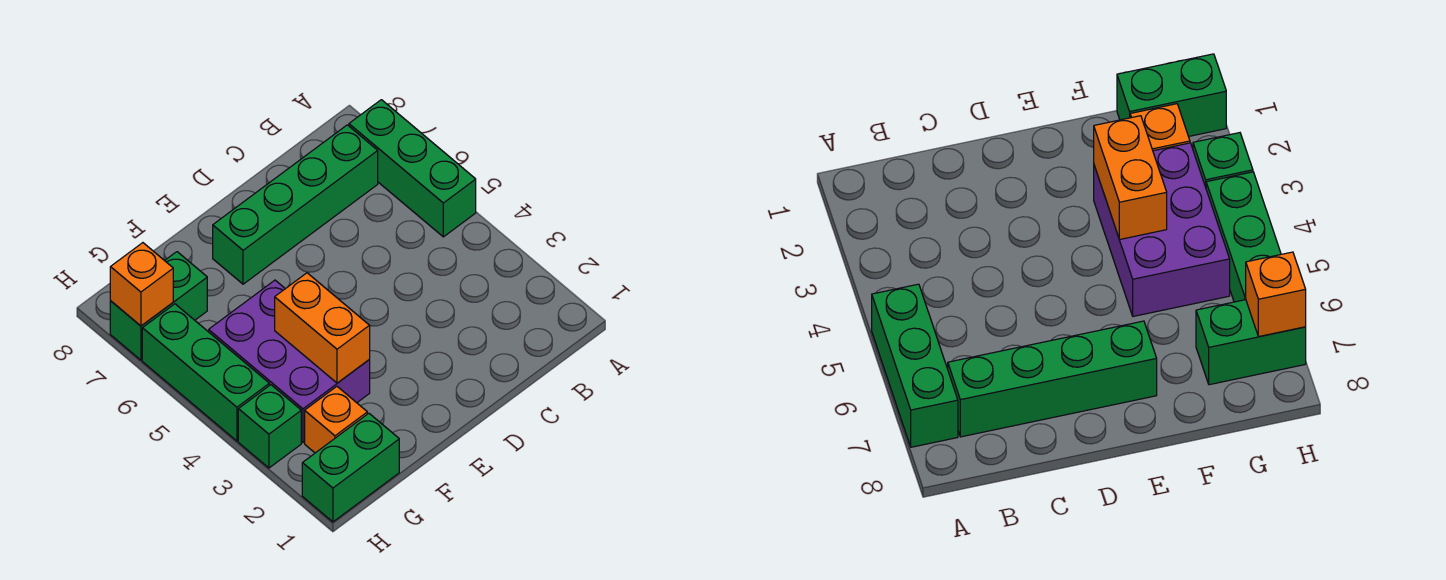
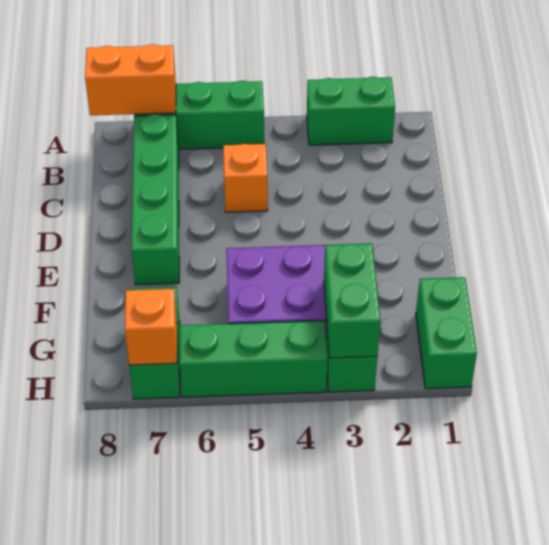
none -> green 1x2 brick [307,77,395,145]
orange 1x2 brick [275,273,370,383] -> orange 1x2 brick moved to [85,44,176,115]
orange 1x1 brick [305,387,367,453] -> orange 1x1 brick moved to [223,144,268,212]
none -> green 1x2 brick [324,243,381,358]

